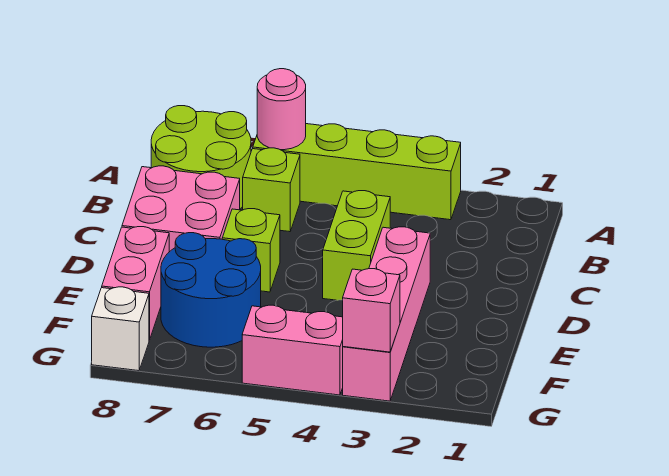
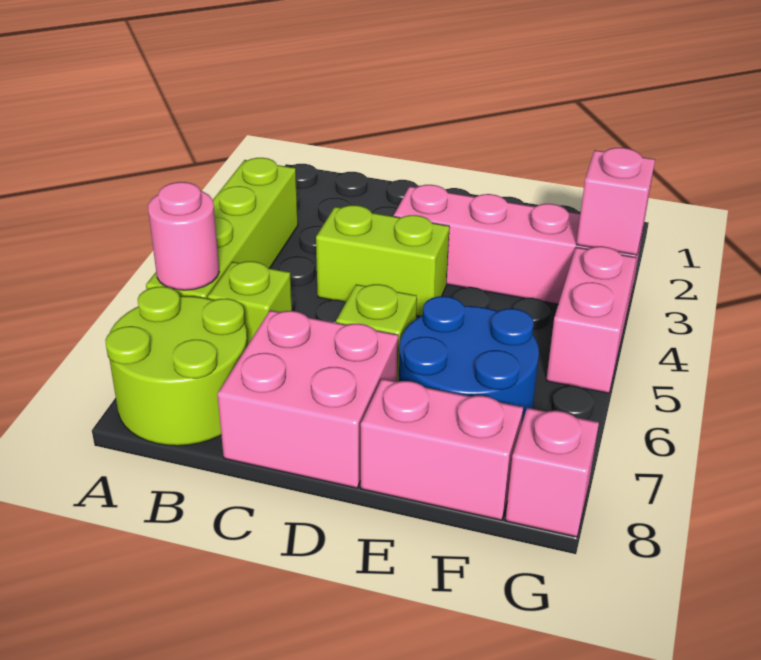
white 1x1 brick [92,287,149,371] -> pink 1x1 brick [505,408,599,537]

